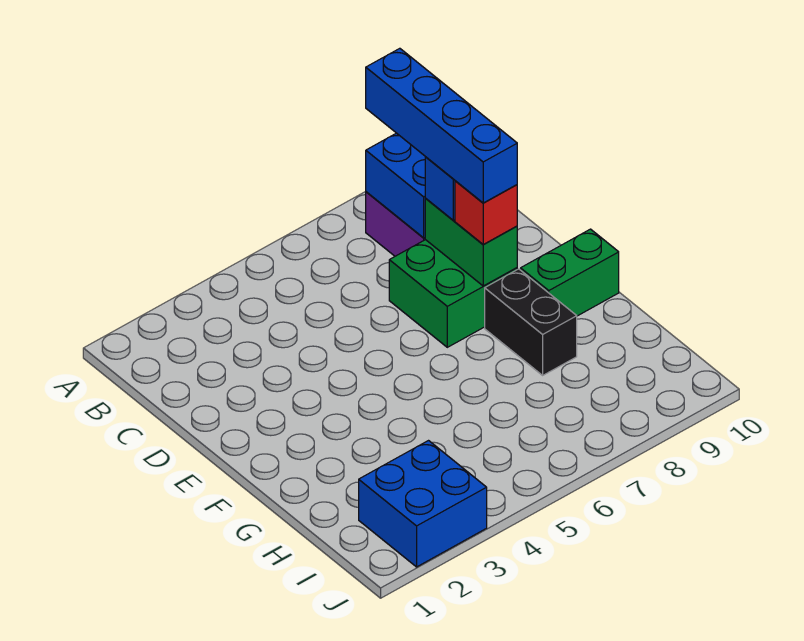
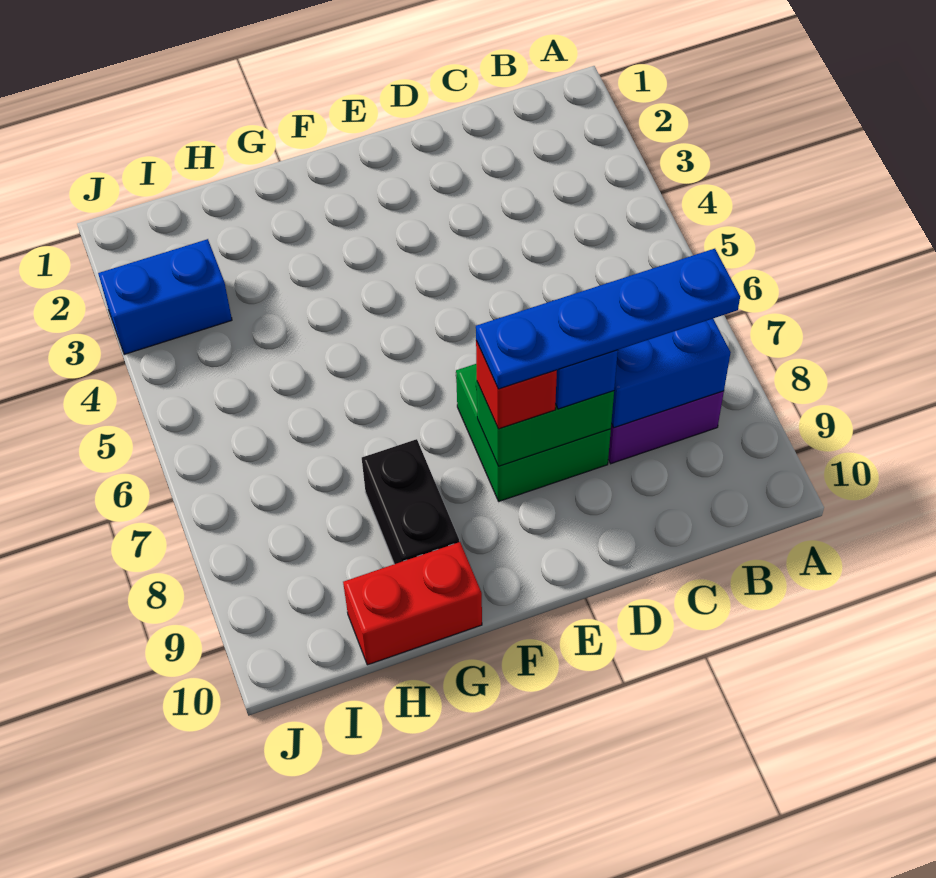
blue 1x4 brick [366,48,517,203] -> blue 1x4 plate [476,249,740,389]
black 1x2 brick [485,269,577,375] -> black 1x2 brick turned to [362,439,459,564]
green 1x2 brick [521,229,619,316] -> none
none -> red 1x2 brick [343,542,482,665]
blue 2x2 brick [359,441,487,567] -> blue 1x2 brick [98,239,232,355]

